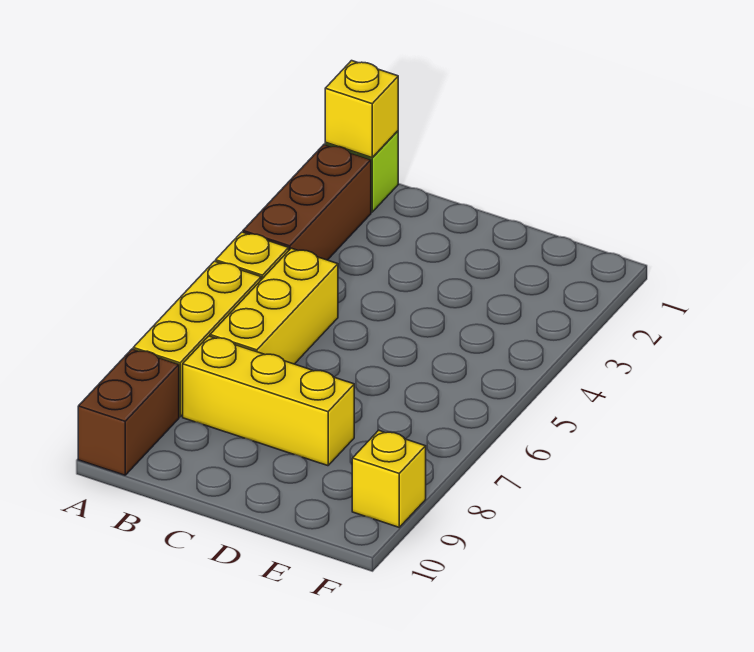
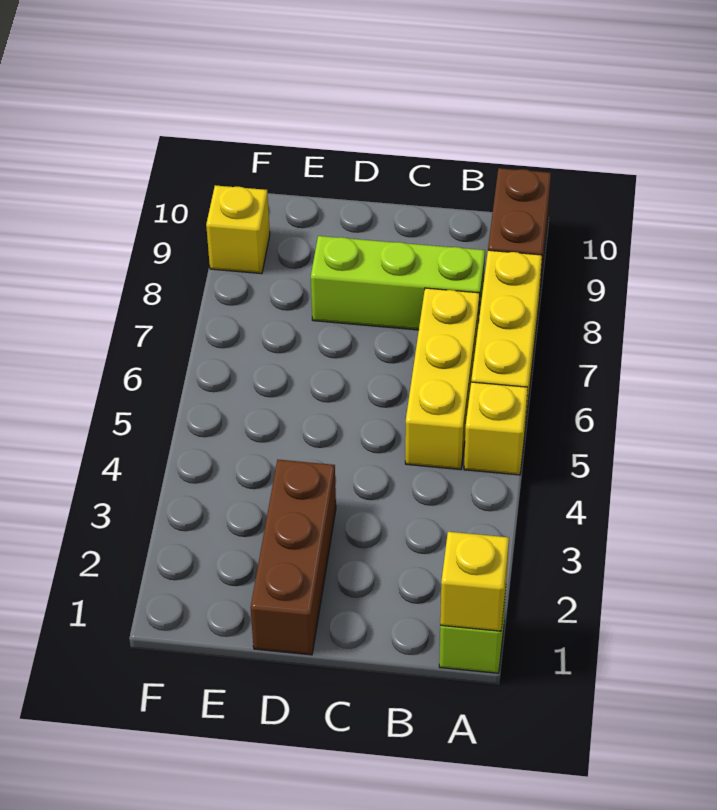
brown 1x3 brick [243,144,371,260] -> brown 1x3 brick moved to [251,460,336,655]
yellow 1x3 brick [183,336,354,466] -> lime 1x3 brick [311,236,485,330]

